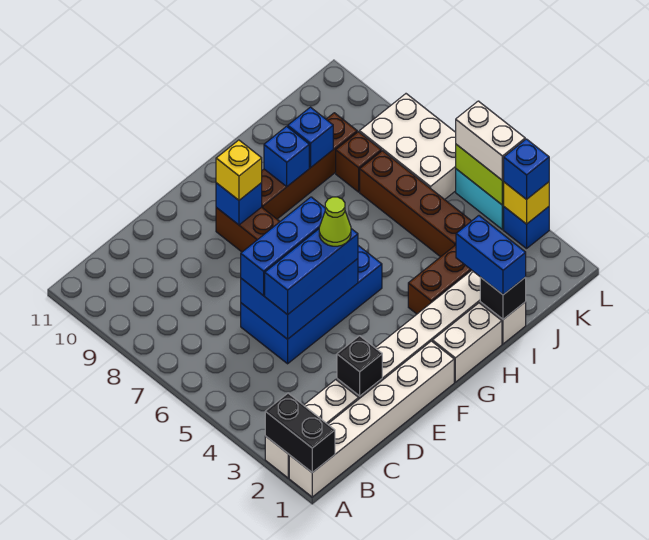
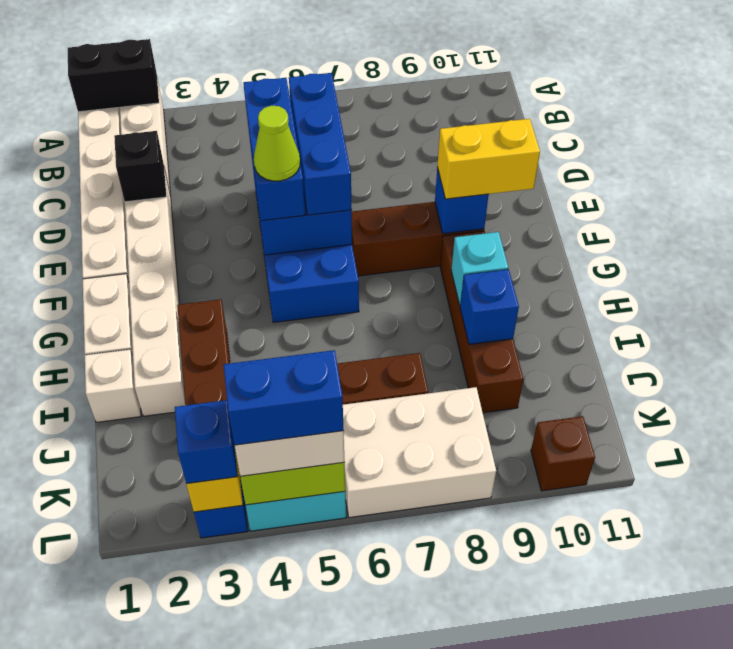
yellow 1x1 brick [216,140,262,200] -> yellow 1x2 brick [437,119,540,199]
blue 1x1 brick [264,126,309,187] -> cyan 1x1 brick [451,232,508,305]
black 1x1 brick [480,277,526,319] -> none
blue 1x2 brick [456,216,526,295] -> blue 1x2 brick moved to [224,350,344,445]
brown 1x1 brick [336,132,381,192] -> brown 1x1 brick moved to [531,416,595,491]

